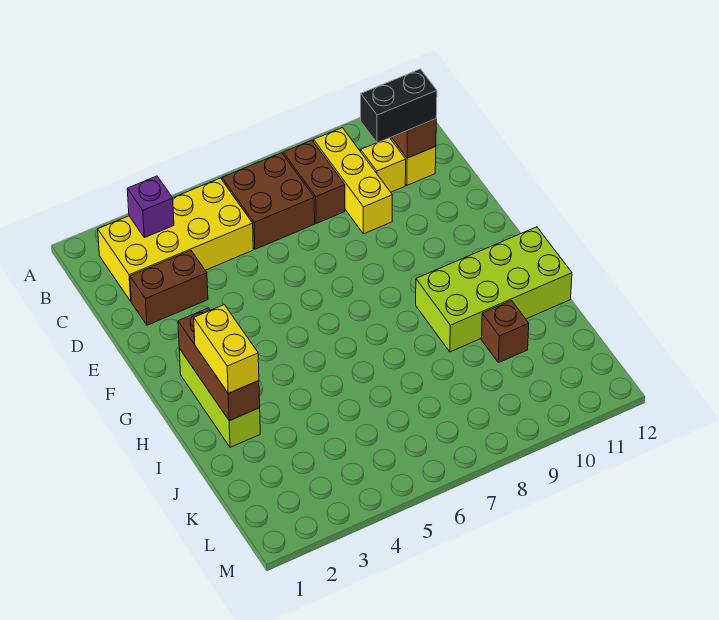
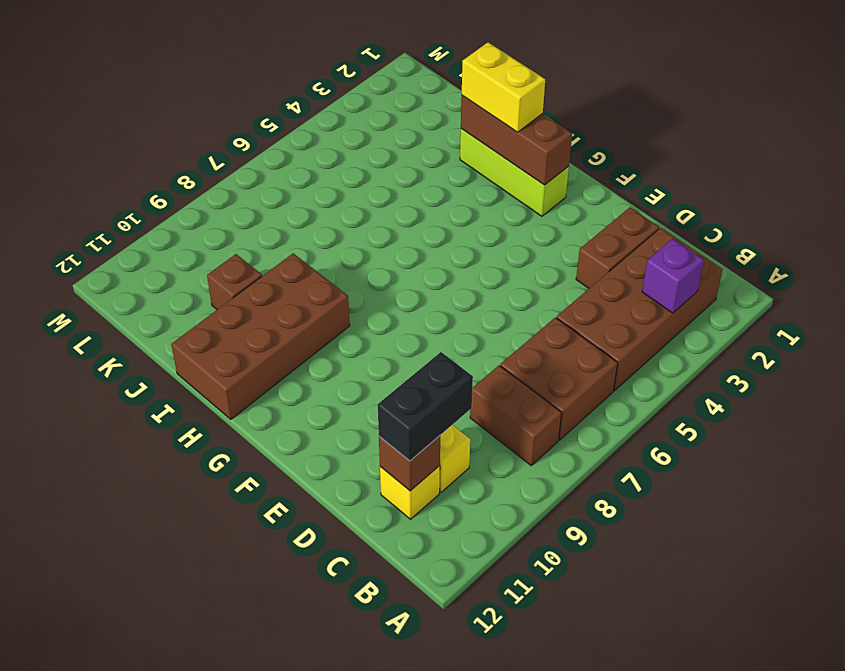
yellow 2x4 brick [98,178,253,301] -> brown 2x4 brick [557,228,723,391]
yellow 1x3 brick [314,128,392,234] -> none
lime 2x4 brick [416,227,572,352] -> brown 2x4 brick [171,253,350,419]

